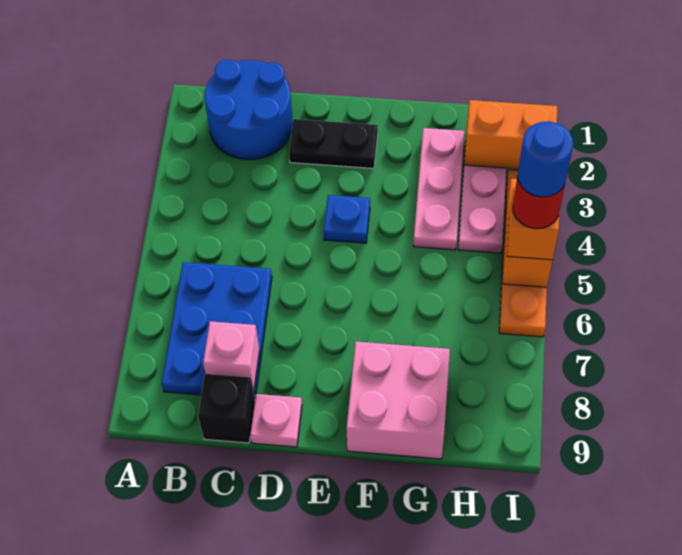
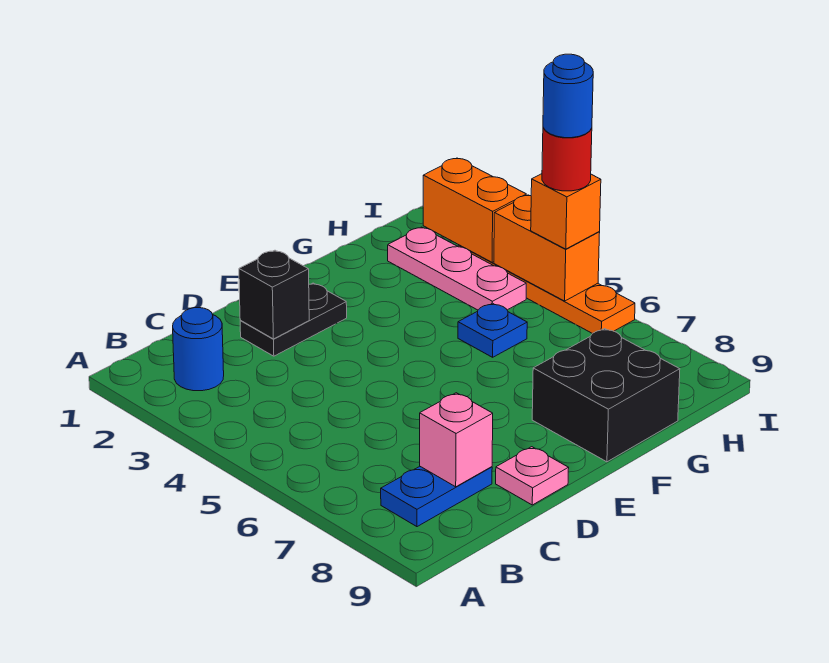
blue 2x2 round brick [204,59,293,159] -> blue 1x1 round brick [173,308,224,391]
blue 2x3 plate [162,262,272,398] -> blue 1x2 plate [381,467,492,527]
black 1x1 brick [198,374,255,443] -> black 1x1 brick moved to [239,250,309,339]
blue 1x1 plate [324,195,370,243] -> blue 1x1 plate moved to [458,303,527,357]
pink 2x2 brick [346,341,450,459] -> black 2x2 brick [532,329,680,462]
pink 1x3 plate [413,128,464,250] -> none
orange 1x2 brick [464,100,558,169] -> orange 1x2 brick turned to [423,158,526,262]

